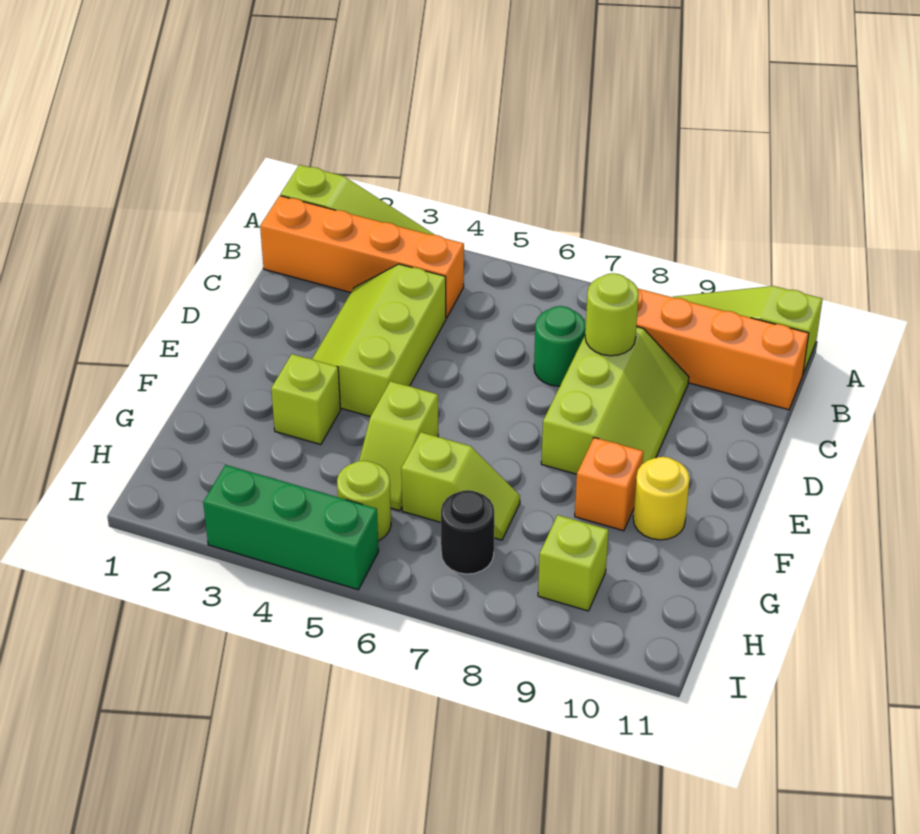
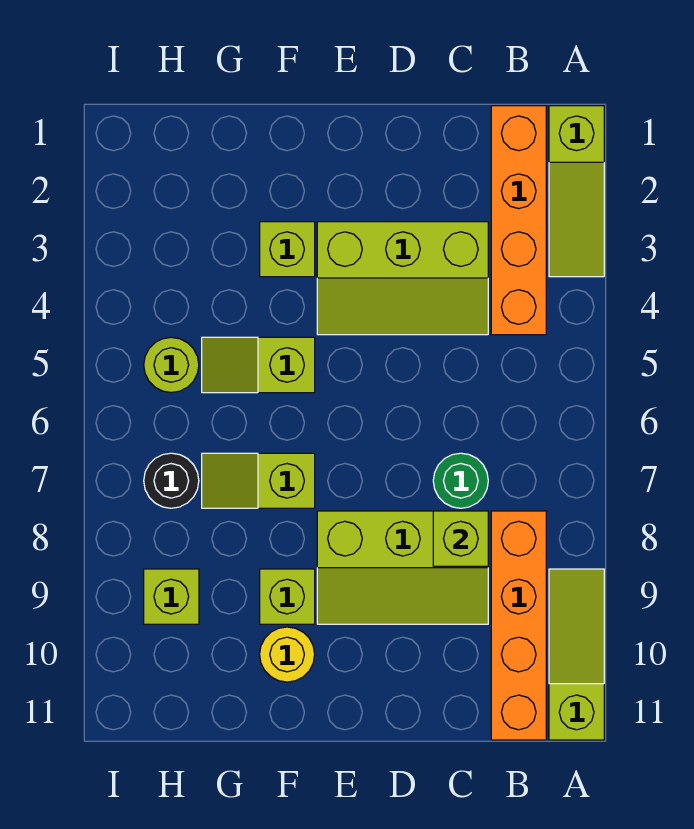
lime 2x3 slope [312,264,446,417] -> lime 2x3 slope turned to [317,222,488,335]
lime 1x1 round brick [585,273,639,356] -> lime 1x1 brick [433,511,488,566]
orange 1x1 brick [575,437,643,531] -> lime 1x1 brick [260,569,315,624]
lime 1x2 slope [401,432,520,540] -> lime 1x2 slope turned to [202,453,315,508]
green 1x3 brick [203,465,379,590] -> none

